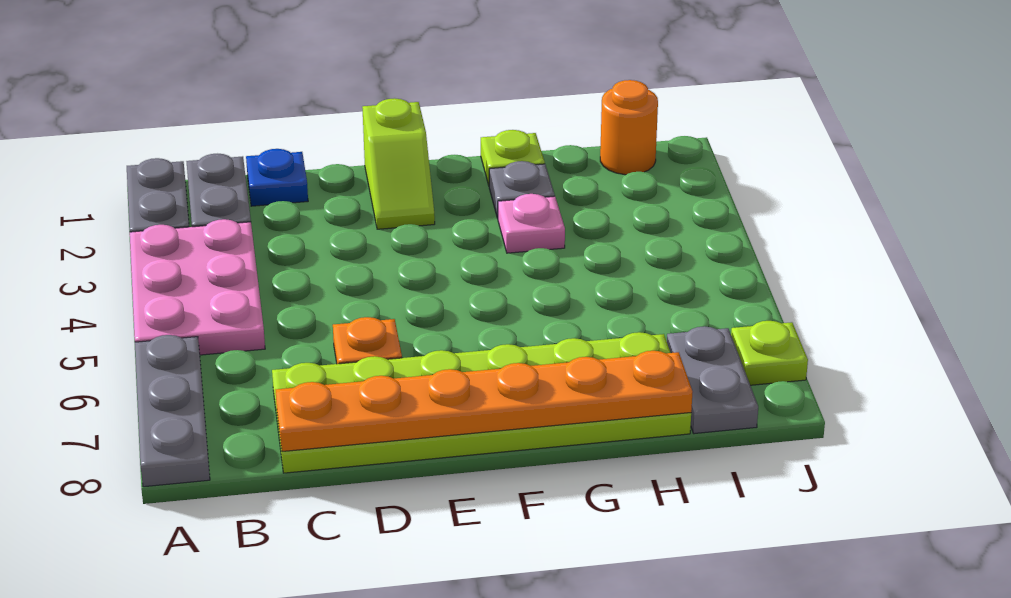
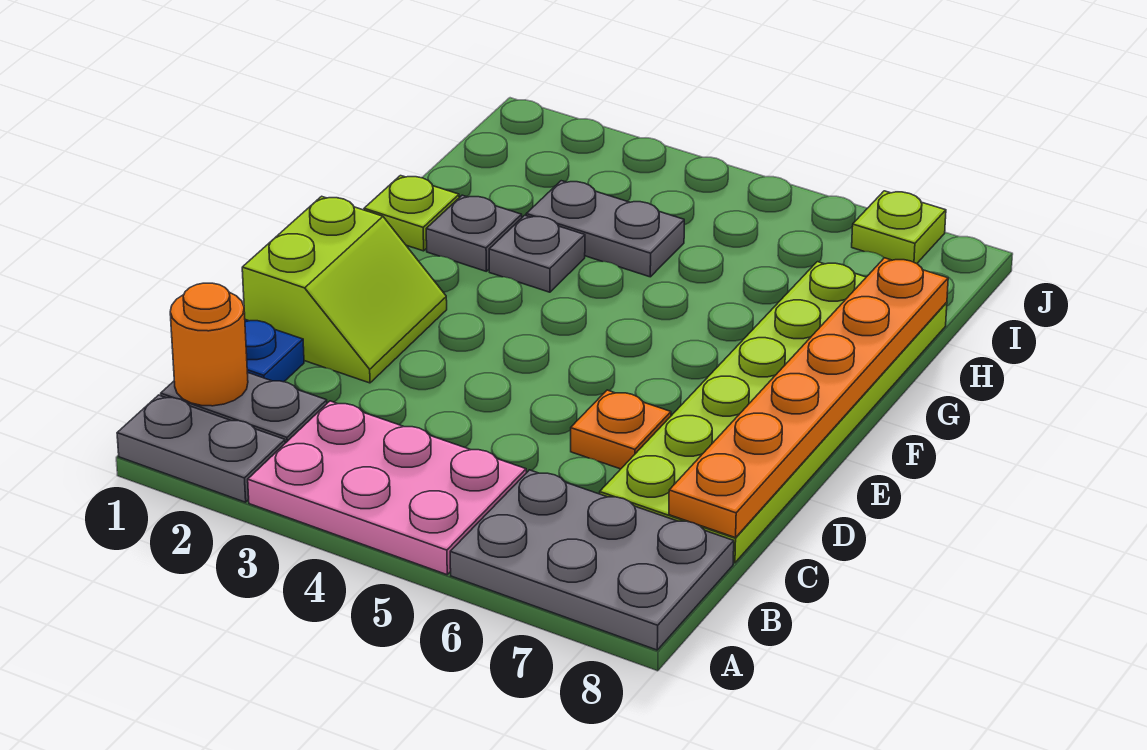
grey 1x3 plate [135,335,210,487] -> grey 2x3 plate [450,470,734,650]
lime 1x2 slope [362,98,435,229] -> lime 2x2 slope [242,196,447,383]
pink 1x1 plate [498,194,565,253] -> grey 1x1 plate [489,215,585,292]
orange 1x1 round brick [600,80,658,175] -> orange 1x1 round brick moved to [170,283,248,406]
grey 1x2 plate [667,326,758,434] -> grey 1x2 plate moved to [526,181,684,277]

